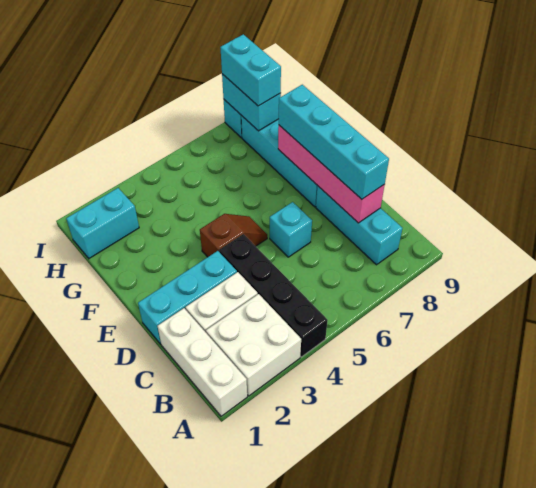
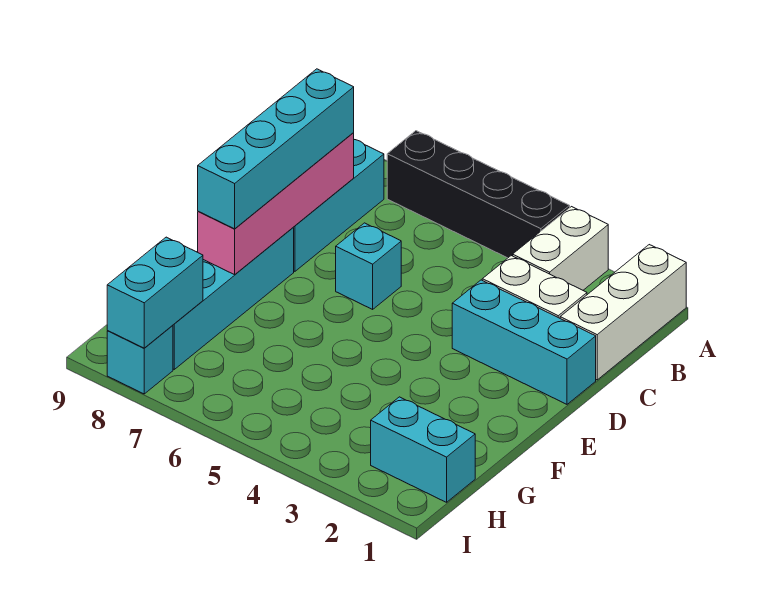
white 2x2 brick [206,294,301,396] -> white 1x2 brick [513,207,608,290]
black 1x4 brick [219,234,328,357] -> black 1x4 brick turned to [387,131,570,258]
brown 1x2 slope [200,214,267,257] -> none
cyan 1x2 brick [220,34,281,106] -> none

